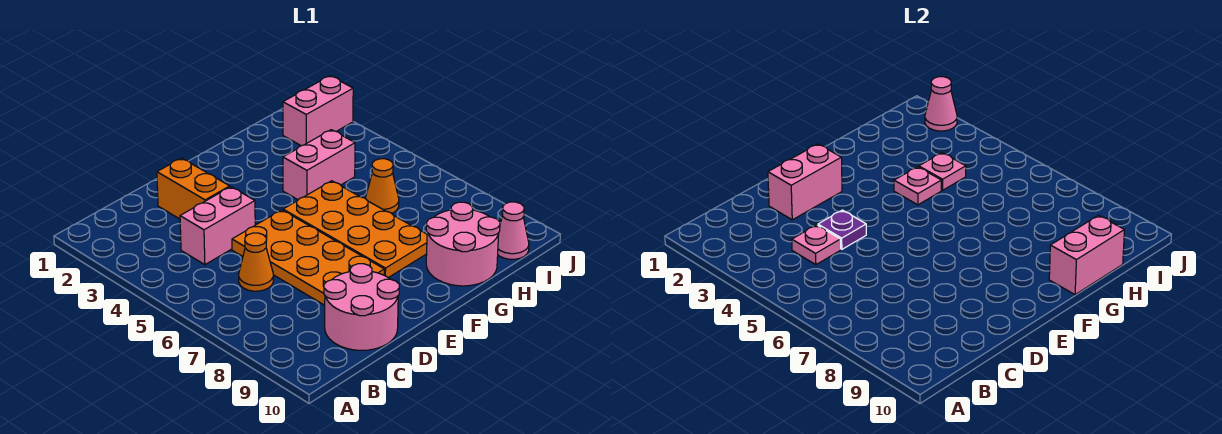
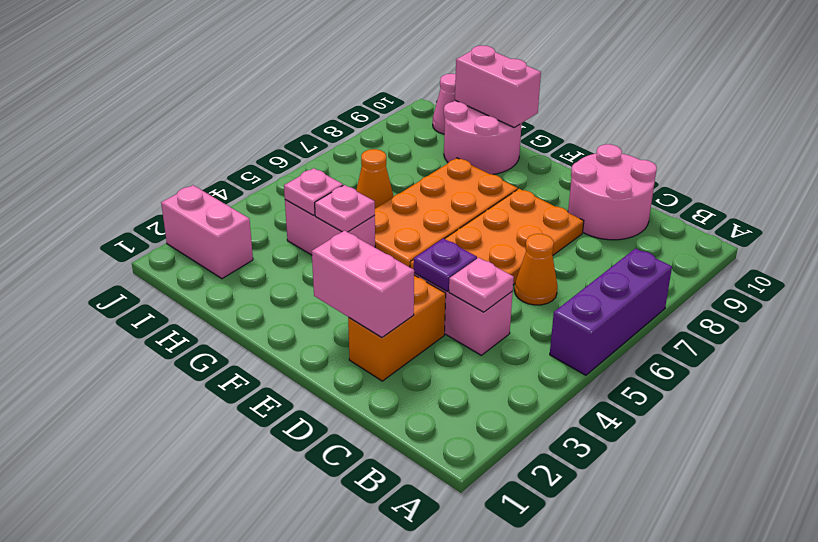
none -> purple 1x3 brick [550,248,672,375]
pink 1x1 cone [925,77,957,131] -> none

